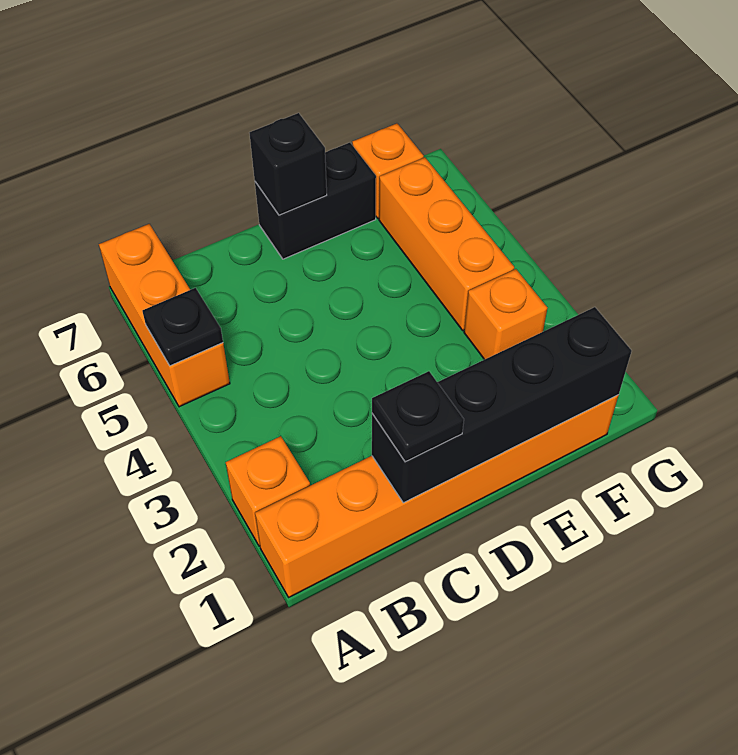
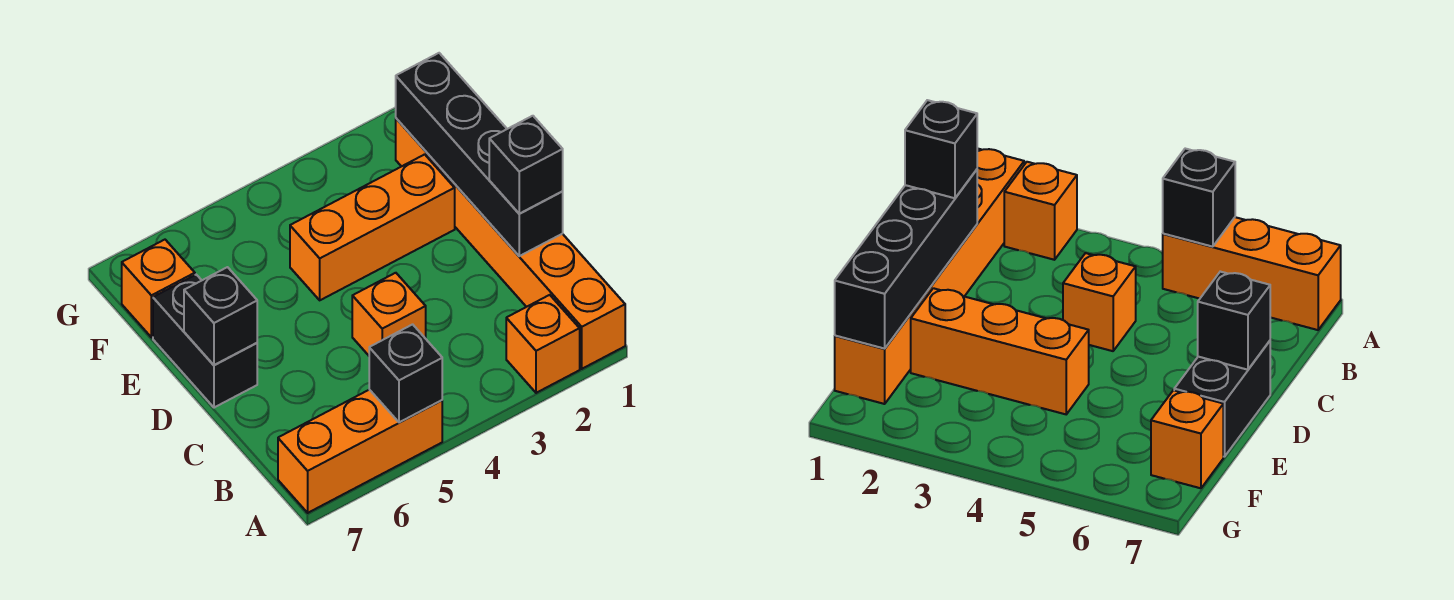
black 1x1 plate [142,288,223,366] -> black 1x1 brick [369,324,442,423]
black 1x1 plate [372,371,464,462] -> black 1x1 brick [489,116,563,214]
orange 1x1 brick [464,269,547,360] -> orange 1x1 brick moved to [352,273,426,356]
orange 1x3 brick [379,157,514,330] -> orange 1x3 brick moved to [290,154,455,300]

